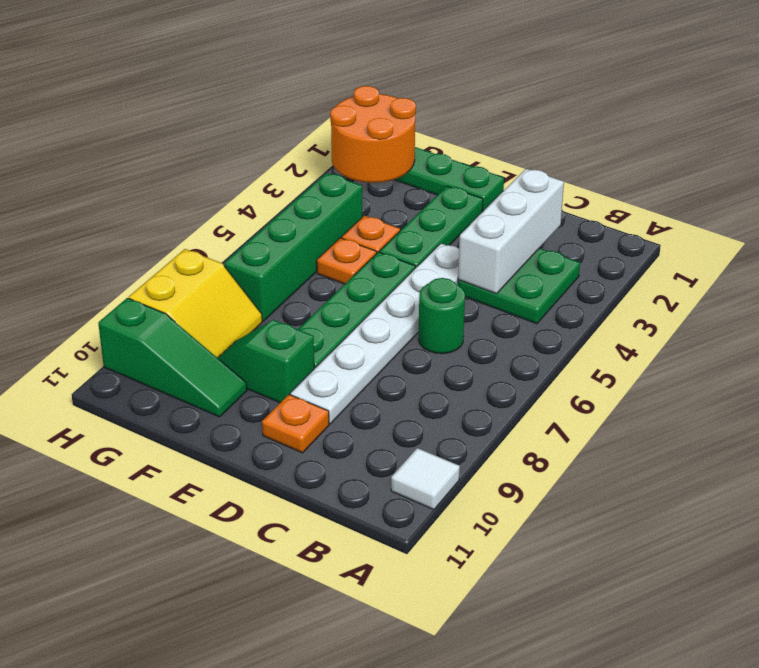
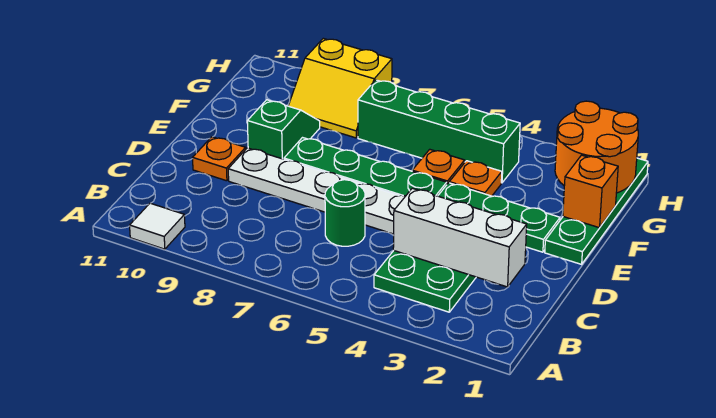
none -> orange 1x1 brick [563,155,618,228]
green 1x3 slope [98,298,247,417] -> none

